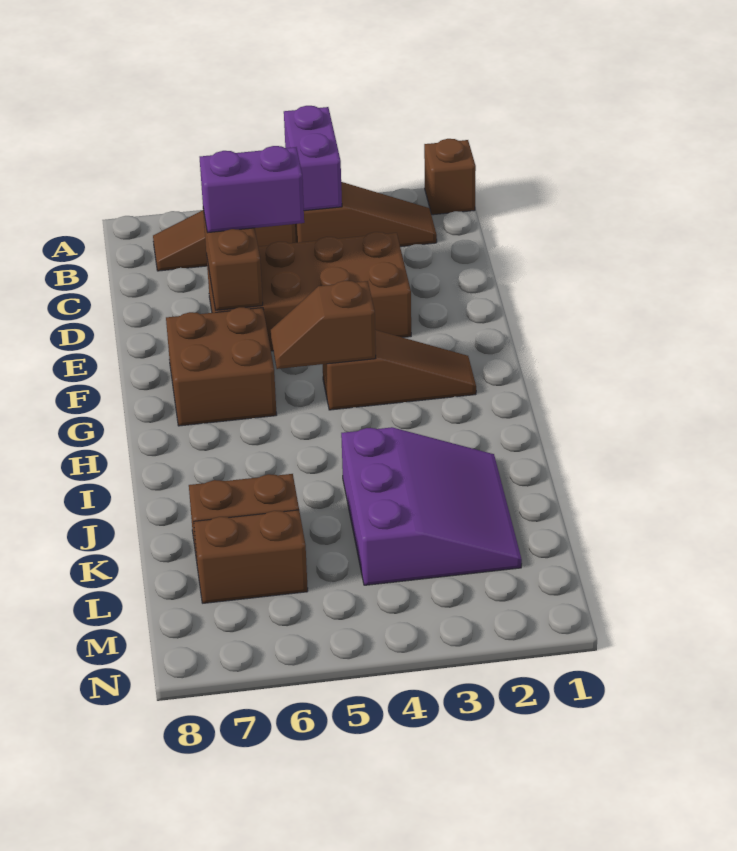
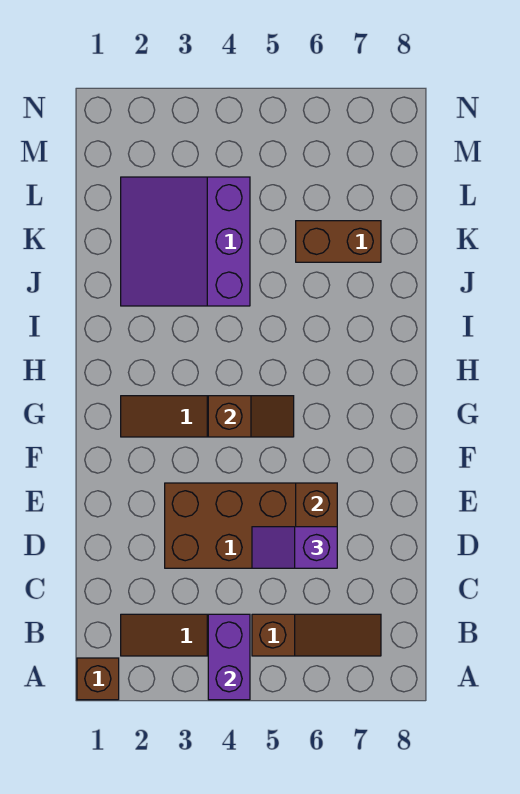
purple 1x2 brick [200,146,304,233] -> purple 1x2 slope [252,527,337,568]
brown 2x2 brick [166,307,277,426] -> none
brown 1x2 brick [194,510,308,603] -> none

